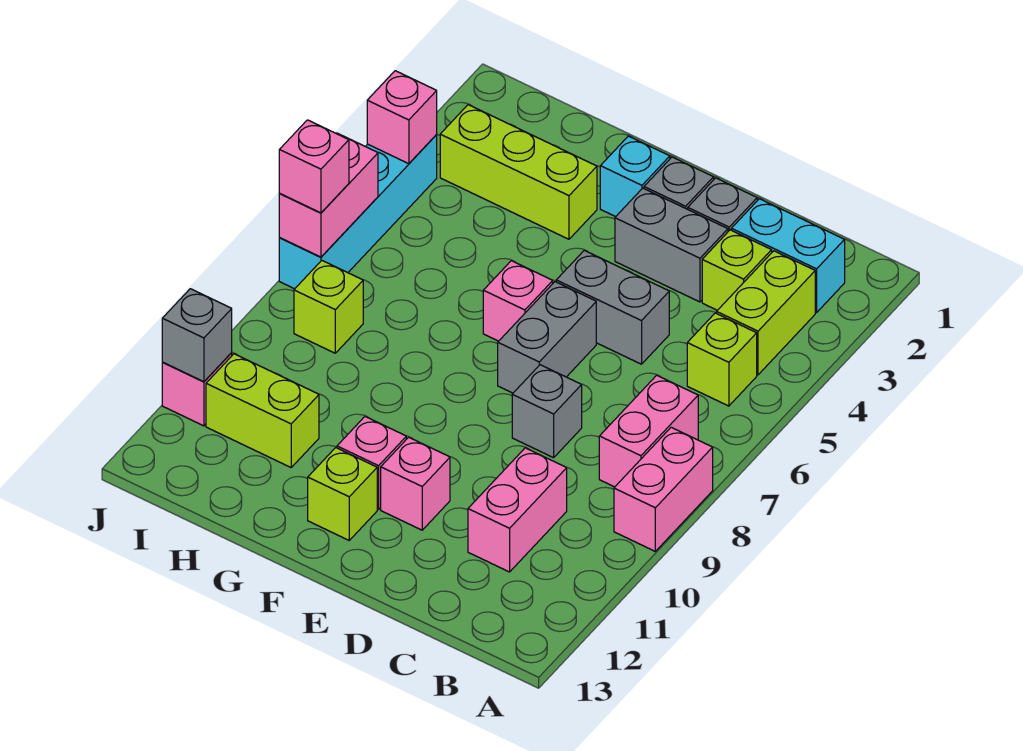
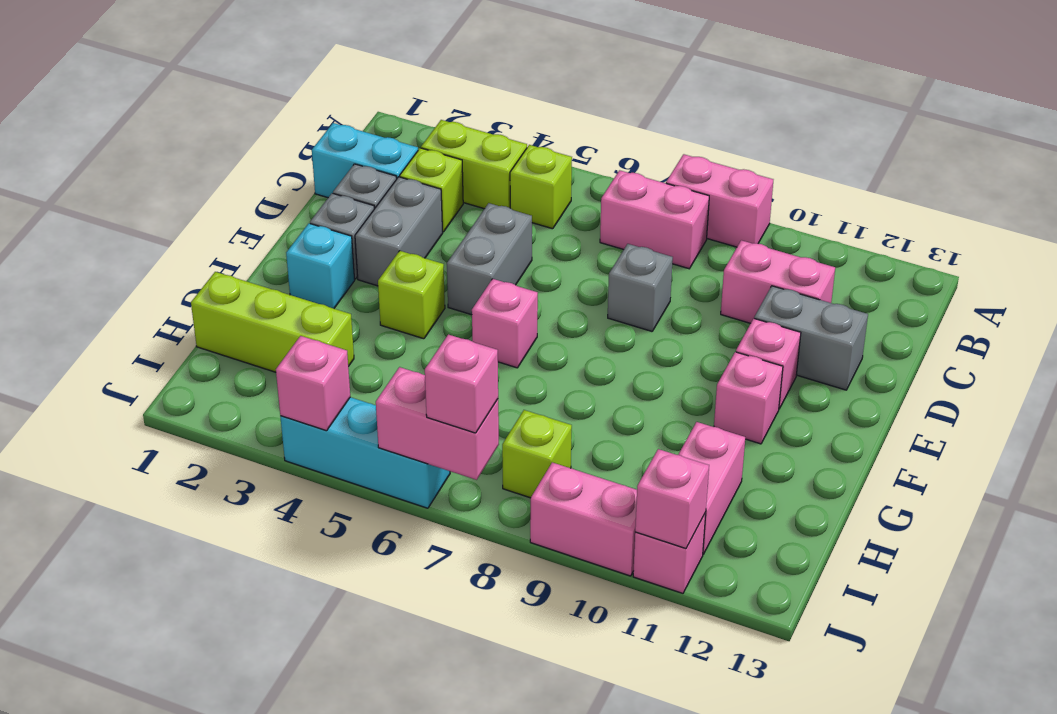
cyan 1x2 brick [731,199,845,313] -> cyan 1x2 brick turned to [312,123,418,198]
grey 1x2 brick [498,282,596,393] -> grey 1x2 brick moved to [754,286,868,390]
lime 1x1 brick [308,448,377,540] -> lime 1x1 brick moved to [378,251,445,339]
lime 1x3 brick [440,105,597,239] -> lime 1x3 brick turned to [191,272,354,372]
lime 1x2 brick [206,354,319,467] -> pink 1x2 brick [678,422,745,554]
cyan 1x4 brick [279,135,437,289] -> cyan 1x3 brick [280,397,450,508]
none -> pink 1x2 brick [530,462,637,576]
grey 1x1 brick [162,289,232,382] -> pink 1x1 brick [635,449,709,548]

